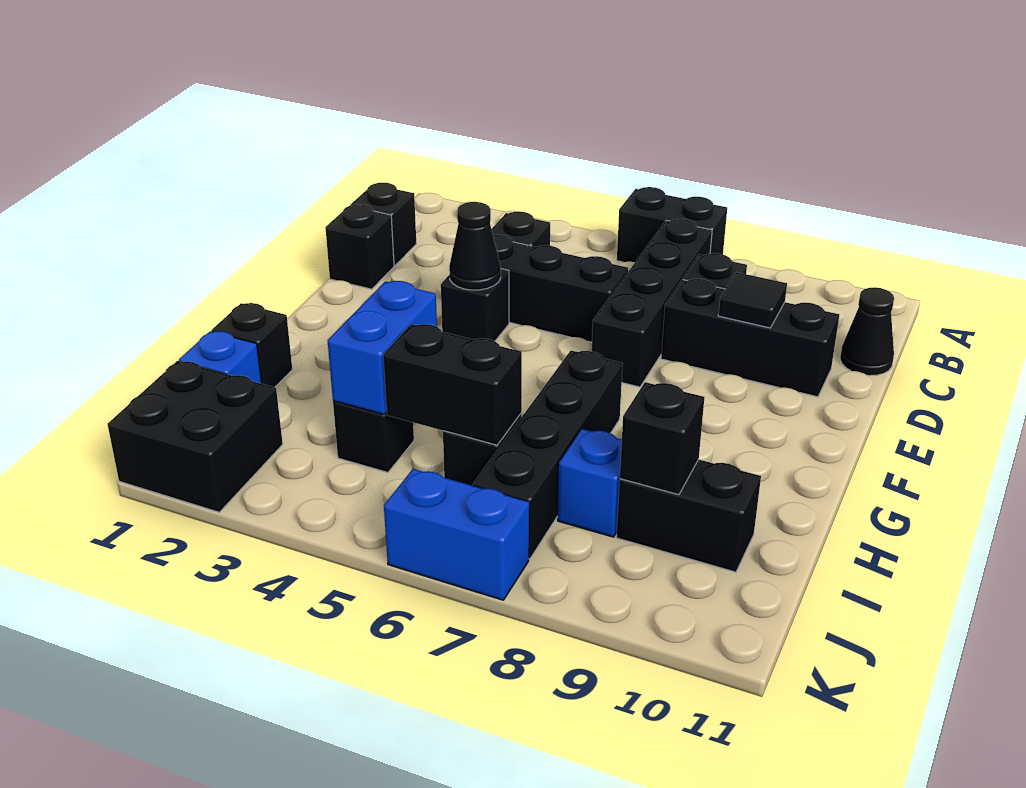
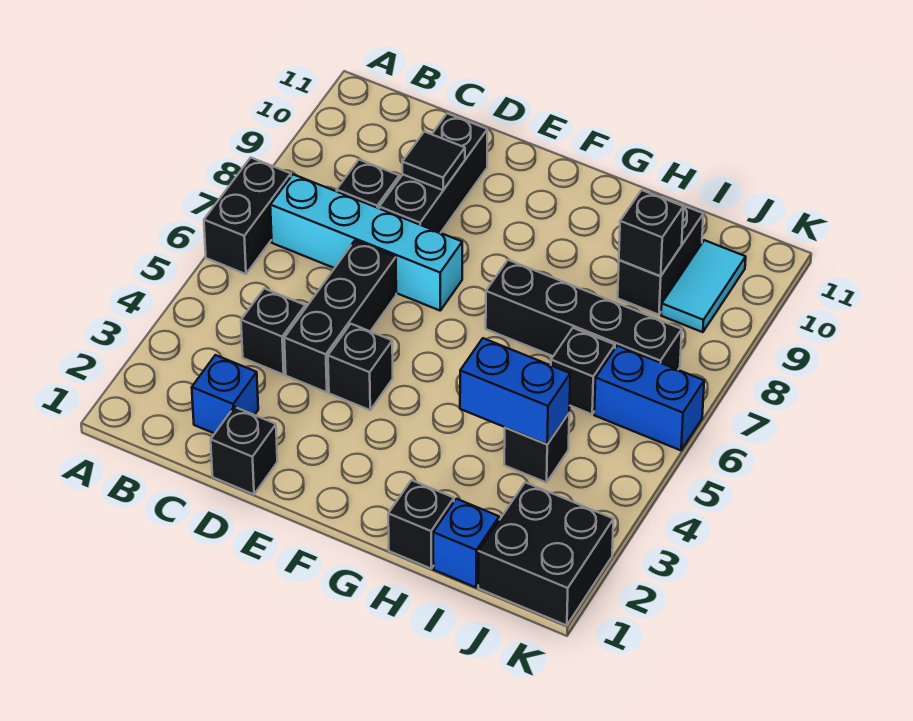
black 1x4 brick [592,219,712,387] -> cyan 1x4 brick [270,174,462,310]
black 1x1 brick [351,183,416,265] -> none
black 1x1 cone [840,287,894,376] -> none
black 1x1 cone [449,202,501,290] -> none
black 1x2 brick [383,324,522,445] -> none
blue 1x1 brick [558,429,622,537] -> blue 1x1 brick moved to [192,355,258,434]
none -> cyan 1x2 tile [661,240,746,332]
blue 1x2 brick [384,469,529,600] -> blue 1x2 brick turned to [594,346,704,450]

